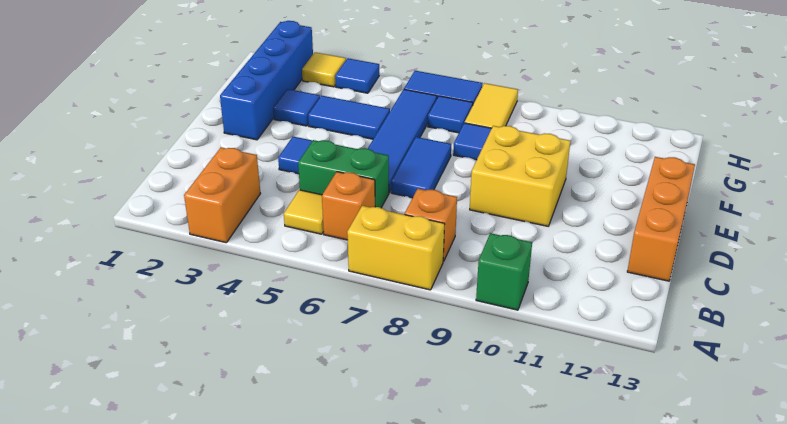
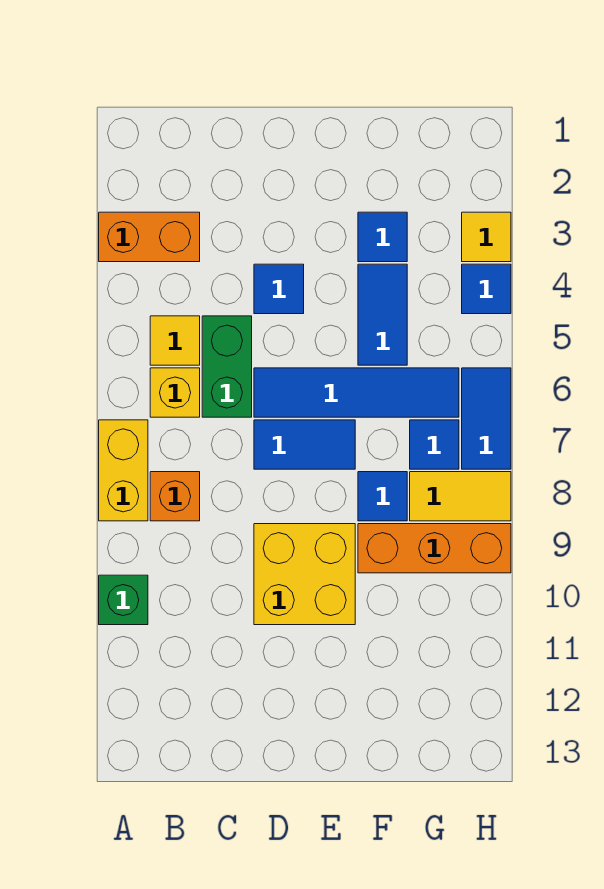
orange 1x1 brick [322,172,375,240] -> yellow 1x1 brick [150,368,200,417]
orange 1x3 brick [627,157,695,281] -> orange 1x3 brick moved to [358,524,511,573]
blue 1x4 brick [220,21,313,140] -> none

